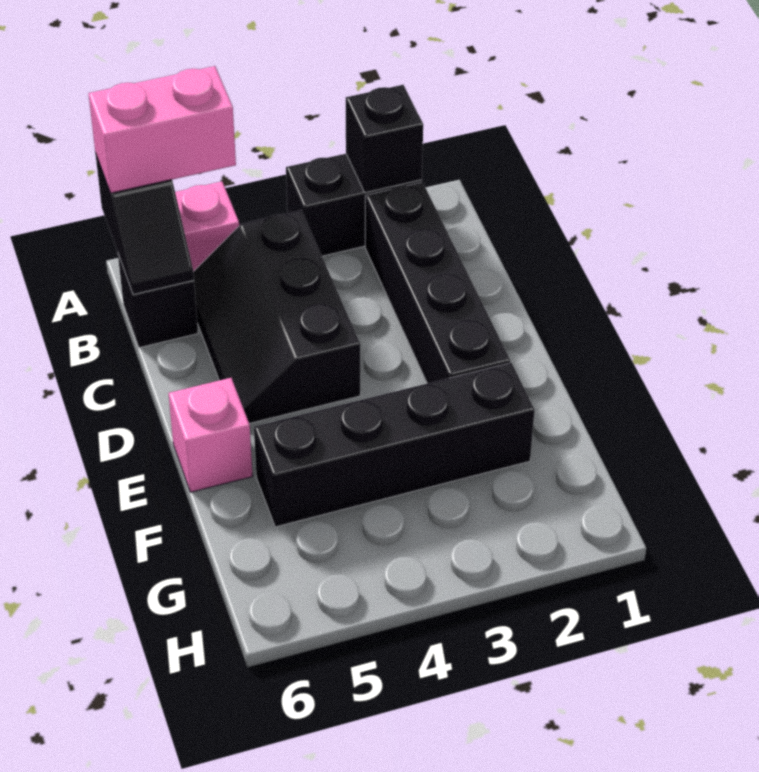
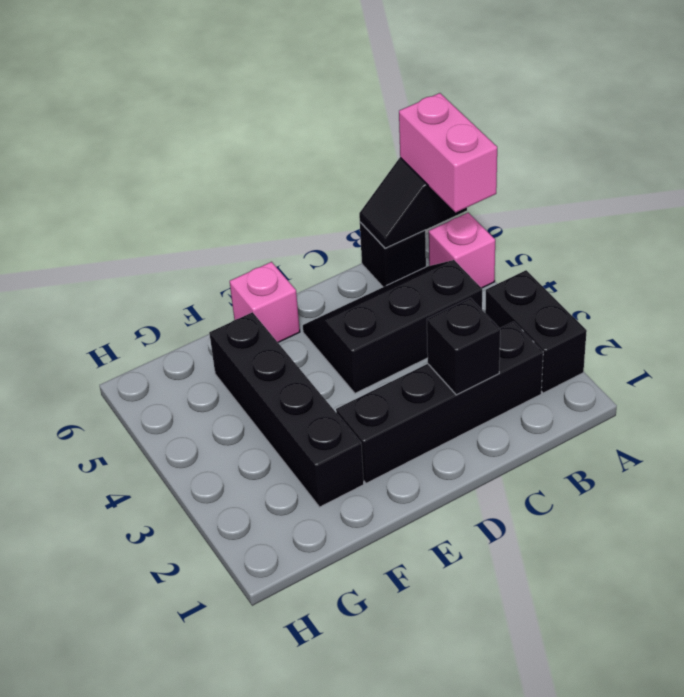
black 1x1 brick [346,85,423,193] -> black 1x1 brick moved to [427,298,500,395]

